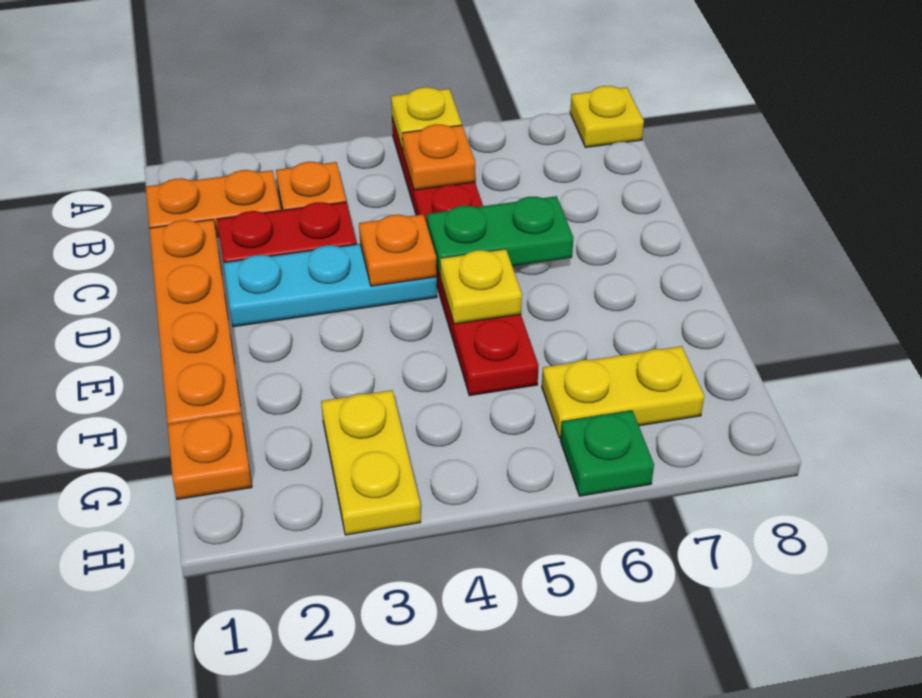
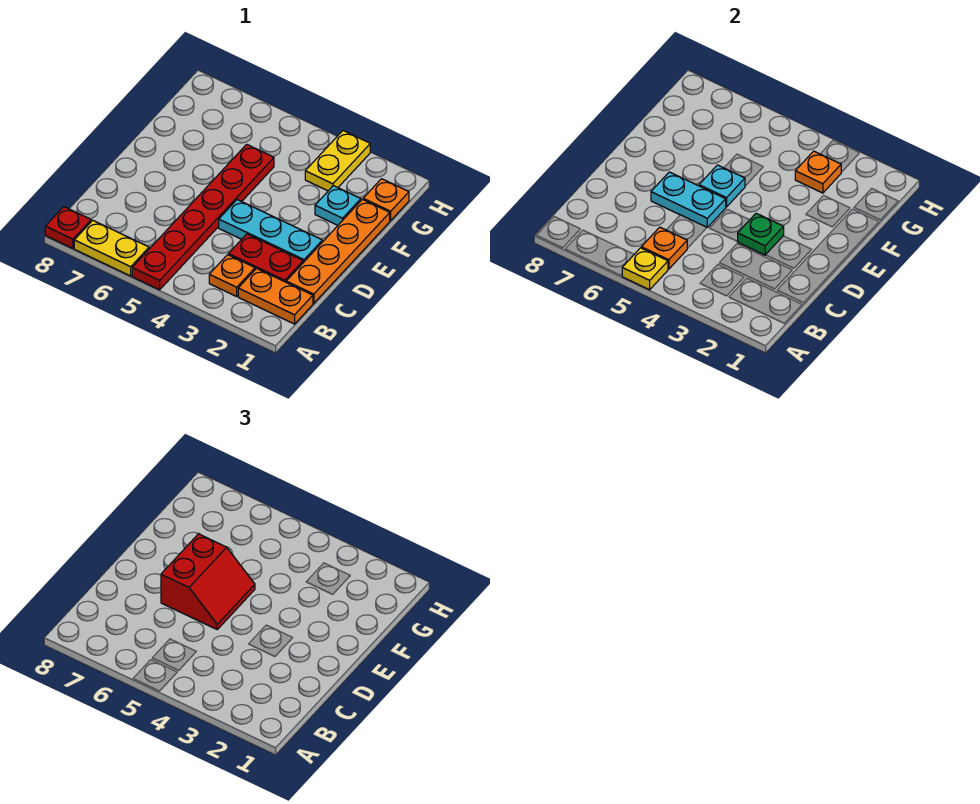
yellow 1x1 plate [570,86,644,147] -> red 1x1 plate [45,207,91,248]
orange 1x1 plate [359,214,437,286] -> orange 1x1 plate moved to [795,151,841,193]
green 1x2 plate [427,196,573,277] -> cyan 1x2 plate [651,172,726,227]
none -> red 2x2 slope [161,534,255,629]
yellow 1x1 plate [440,249,522,324] -> cyan 1x1 plate [699,165,745,207]
none -> cyan 1x1 plate [315,186,361,225]
yellow 1x2 plate [542,346,704,438] -> yellow 1x2 plate moved to [74,220,149,276]
green 1x1 plate [560,410,654,496] -> green 1x1 plate moved to [737,213,784,255]

